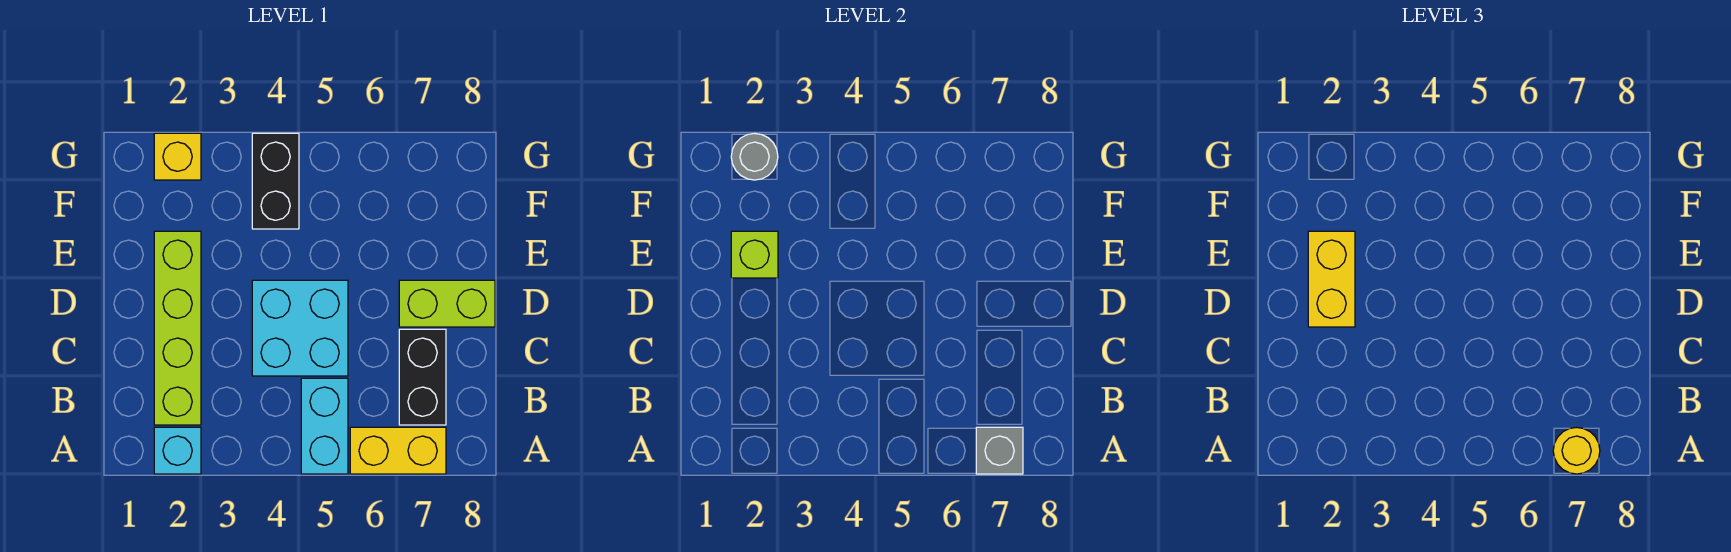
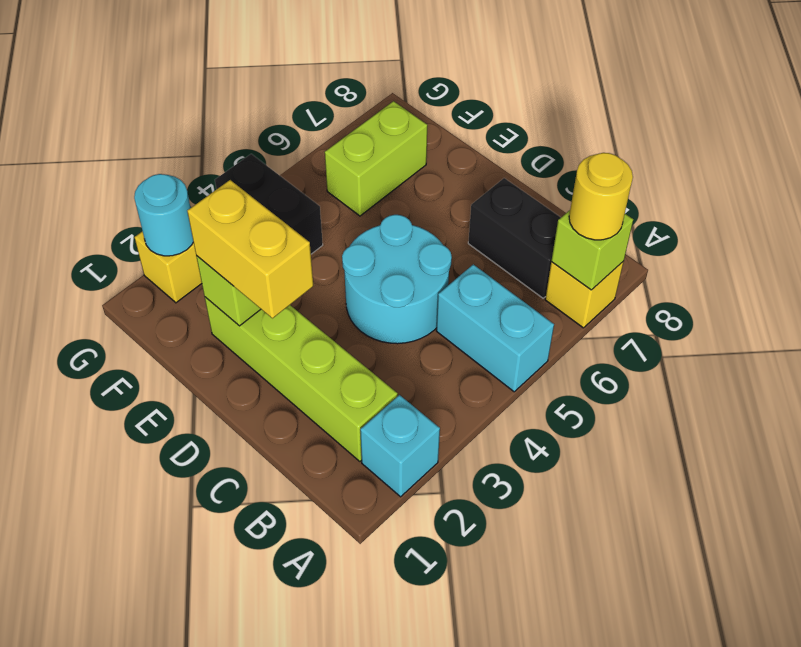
yellow 1x2 brick [350,427,446,474] -> yellow 1x1 brick [545,261,624,328]
grey 1x1 brick [976,427,1023,474] -> lime 1x1 brick [551,210,633,290]
cyan 2x2 brick [252,280,348,376] -> cyan 2x2 round brick [342,215,452,344]
lime 1x2 brick [399,280,495,327] -> lime 1x2 brick moved to [325,101,427,216]
grey 1x1 round brick [731,133,778,180] -> cyan 1x1 round brick [134,174,193,256]

